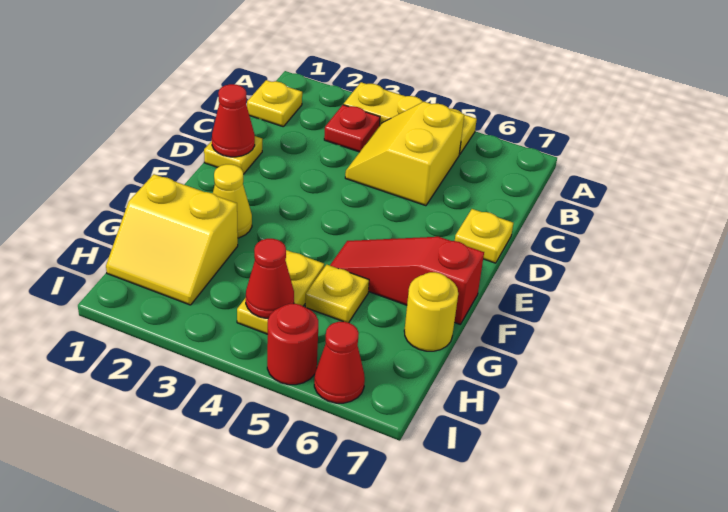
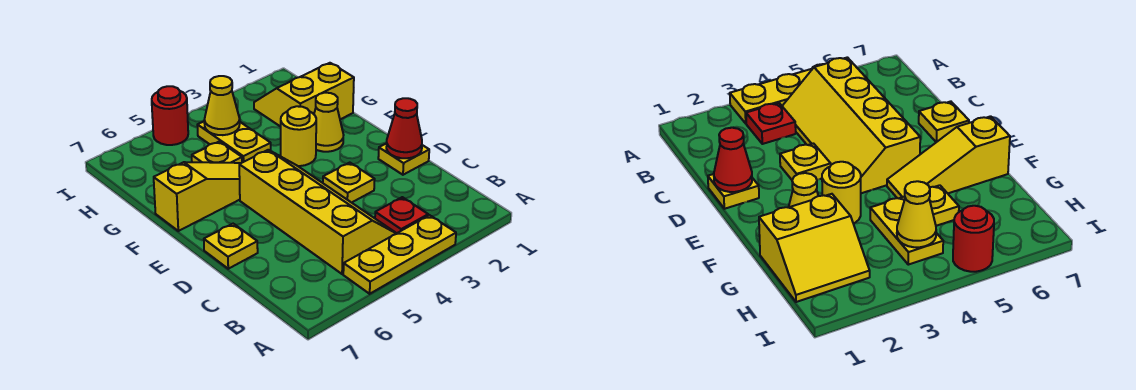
yellow 1x1 plate [247,80,302,127] -> yellow 1x1 plate moved to [323,163,375,203]
yellow 2x2 slope [345,102,464,206] -> yellow 2x4 slope [239,150,396,274]
red 1x3 slope [330,237,484,324] -> yellow 1x3 slope [154,162,241,231]
yellow 1x1 round brick [404,272,458,351] -> yellow 1x1 round brick moved to [281,106,316,166]
red 1x1 cone [246,239,294,318] -> yellow 1x1 cone [204,76,240,135]
red 1x1 cone [314,322,365,403] -> none

